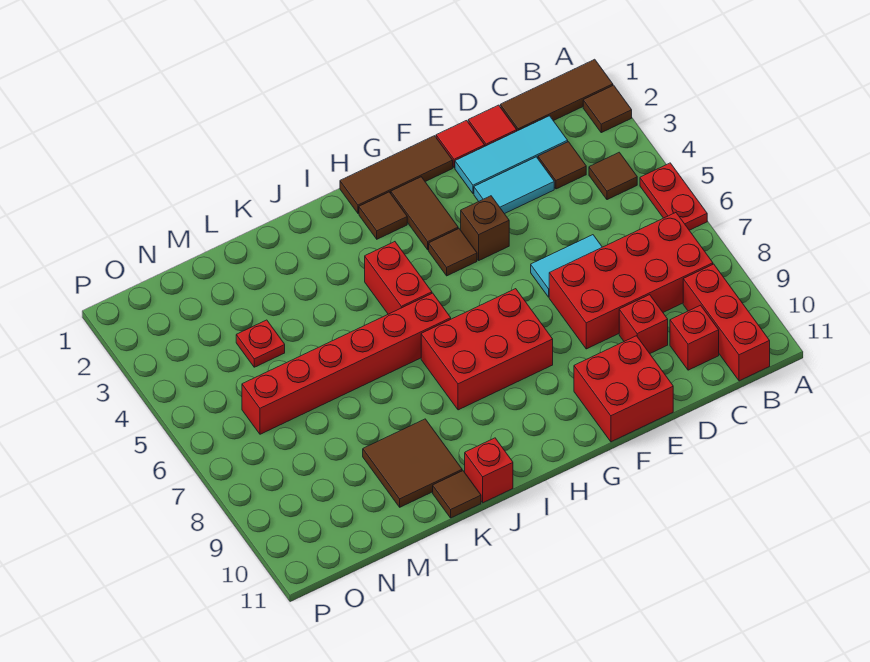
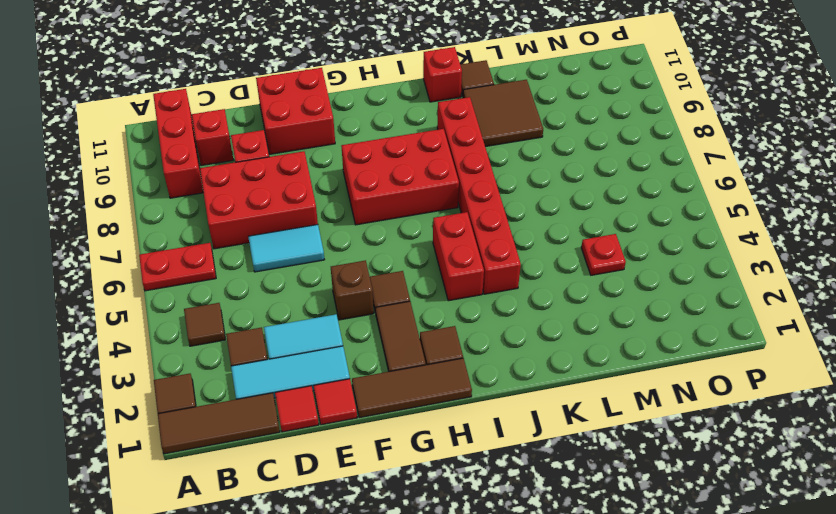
red 1x2 plate [640,163,707,230] -> red 1x2 plate turned to [139,243,216,291]
red 2x4 brick [549,213,713,349] -> red 2x3 brick [200,151,318,249]
red 1x6 brick [242,293,451,434] -> red 1x6 brick turned to [437,97,521,294]

